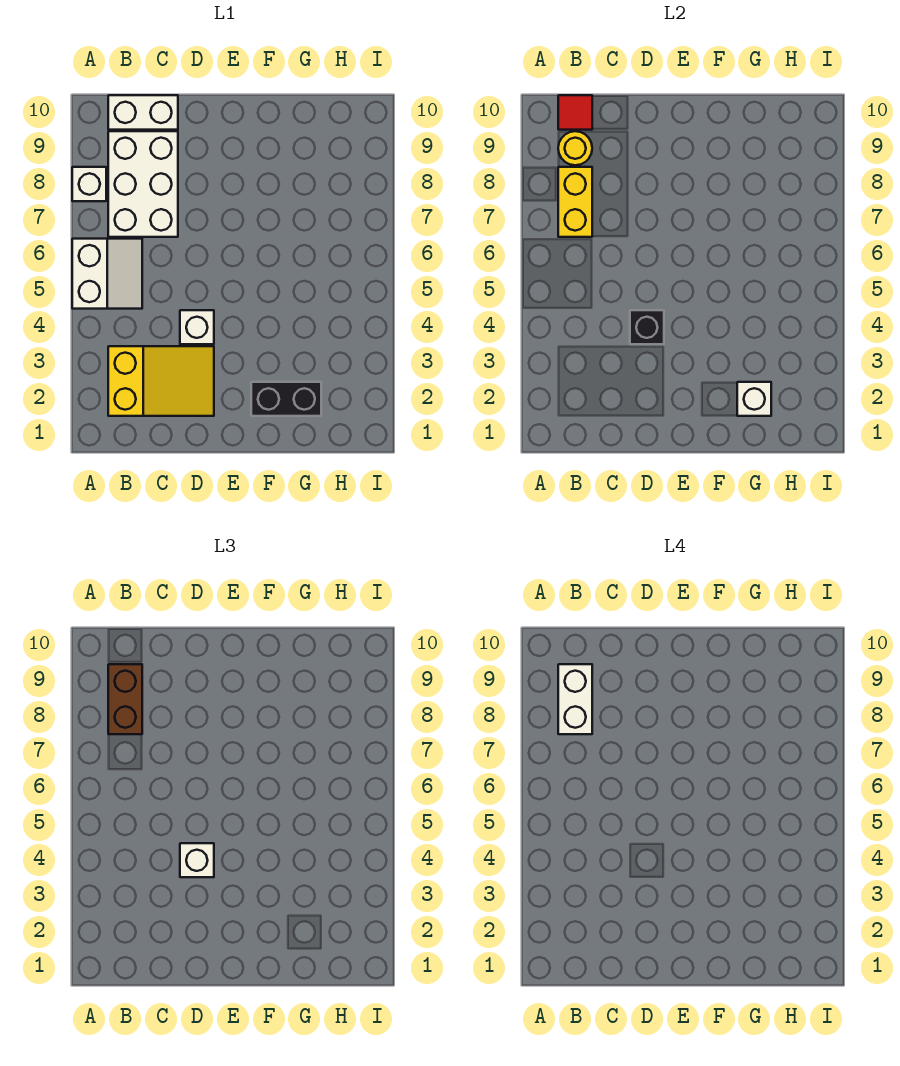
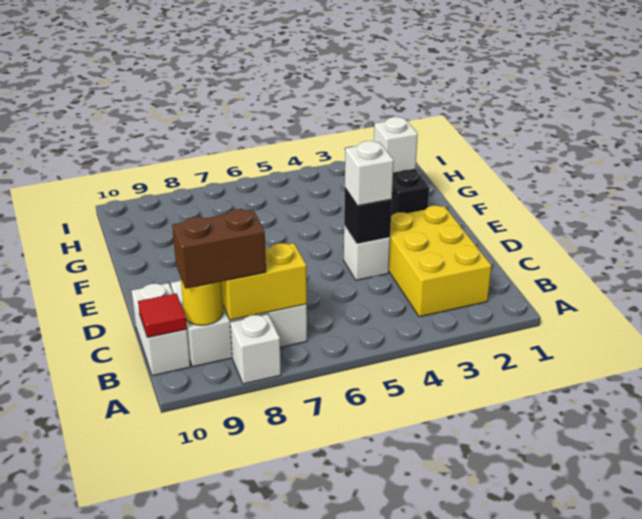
white 2x2 slope [72,239,142,309] -> none
yellow 2x3 slope [108,346,214,416] -> yellow 2x3 brick [389,206,491,317]
white 1x2 brick [558,664,592,734] -> none

